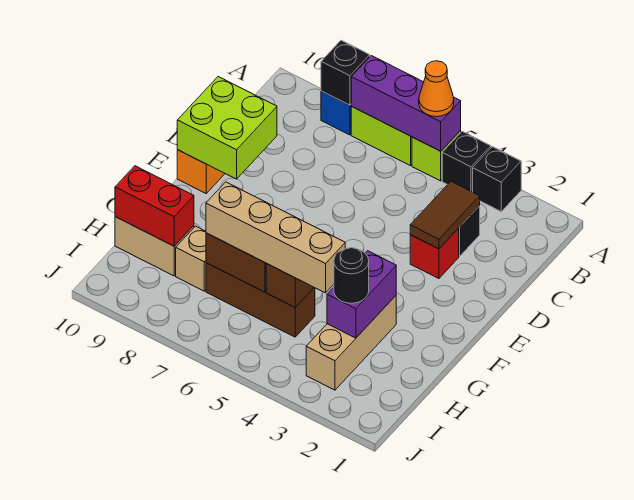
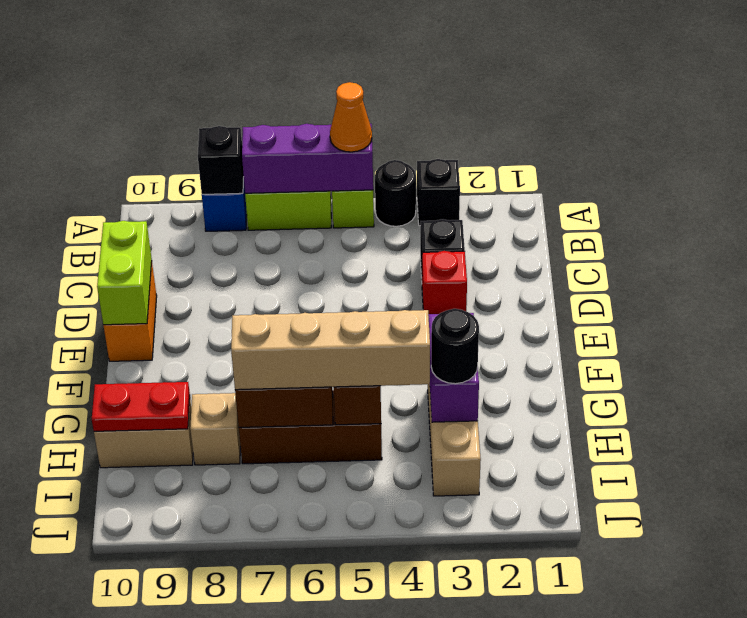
black 1x1 brick [442,131,491,192] -> black 1x1 round brick [375,160,416,226]
brown 1x2 tile [410,182,480,249] -> none
lime 2x2 brick [177,77,277,179] -> lime 1x2 brick [97,221,152,325]
red 1x2 brick [115,166,194,246] -> red 1x2 plate [92,382,190,431]

